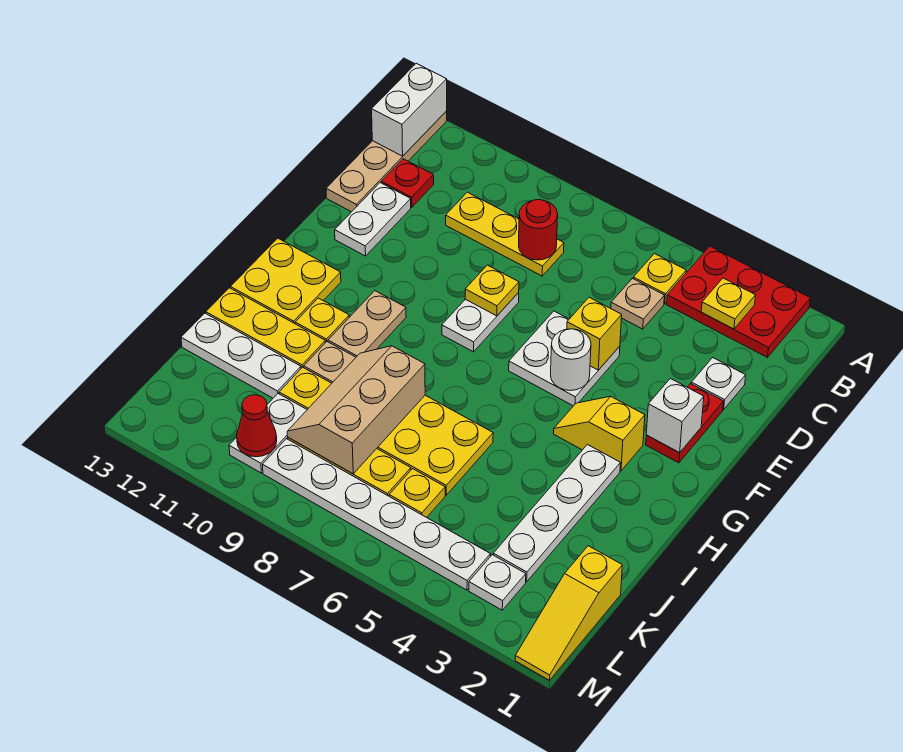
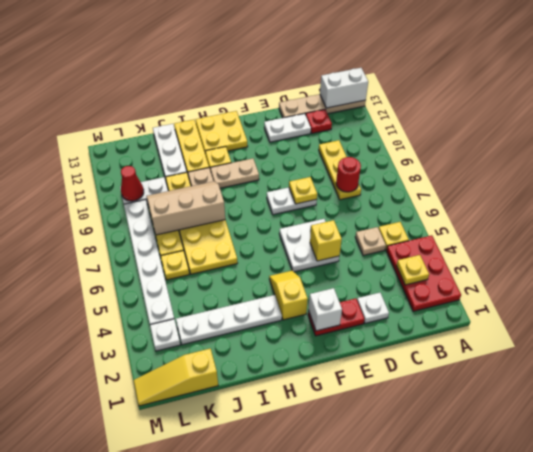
white 1x1 round brick [551,329,591,391] -> none

